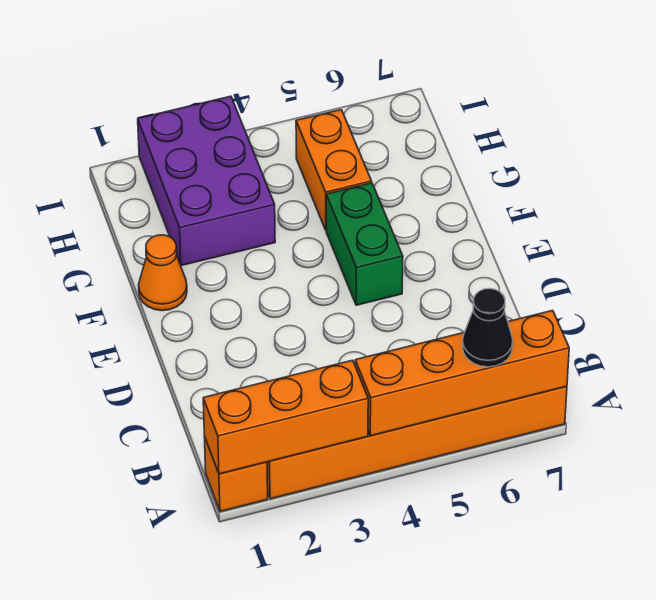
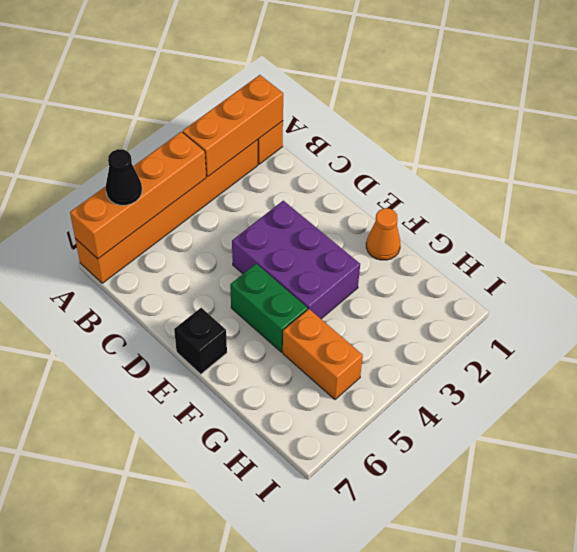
none -> black 1x1 brick [174,308,227,374]
purple 2x3 brick [138,96,275,266] -> purple 2x3 brick moved to [232,201,360,319]

